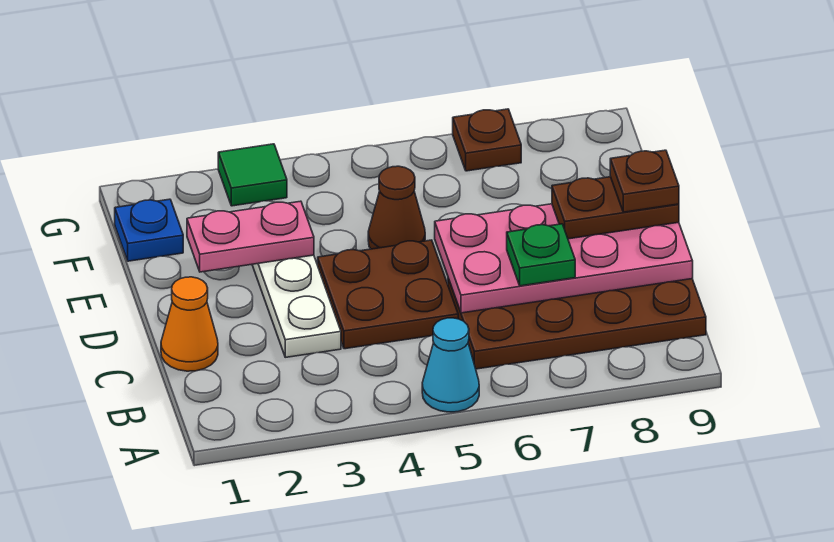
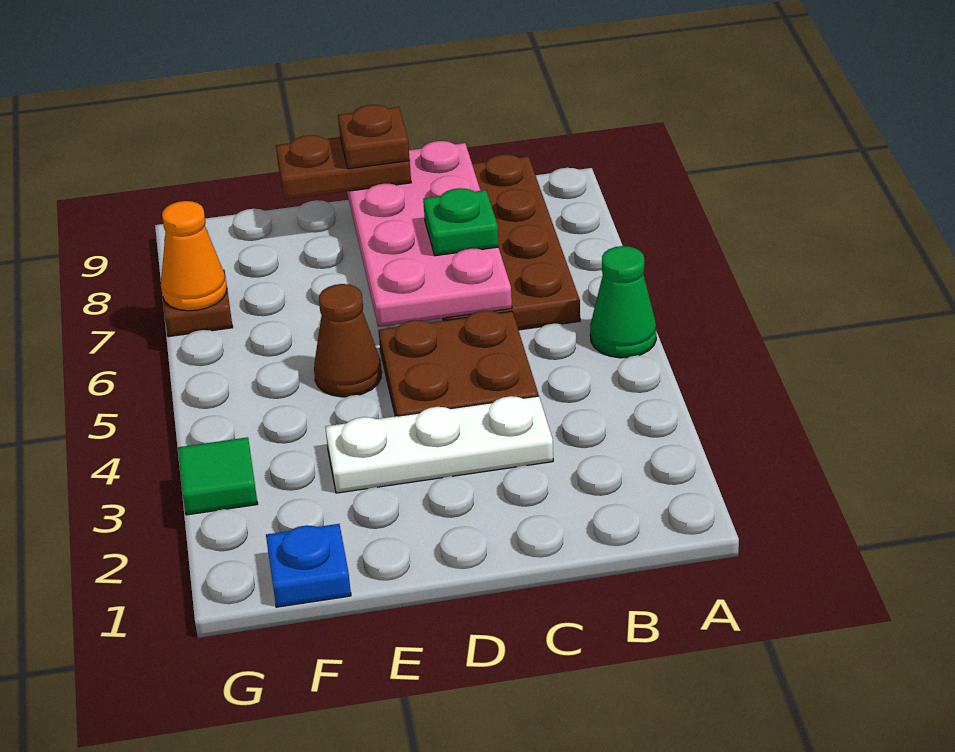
cyan 1x1 cone [422,318,479,412] -> green 1x1 cone [590,246,656,358]
orange 1x1 cone [161,277,218,371] -> orange 1x1 cone moved to [161,201,227,311]
brown 1x2 plate [552,177,679,239] -> brown 1x2 plate turned to [276,135,411,199]
pink 1x2 plate [187,201,314,272] -> none

